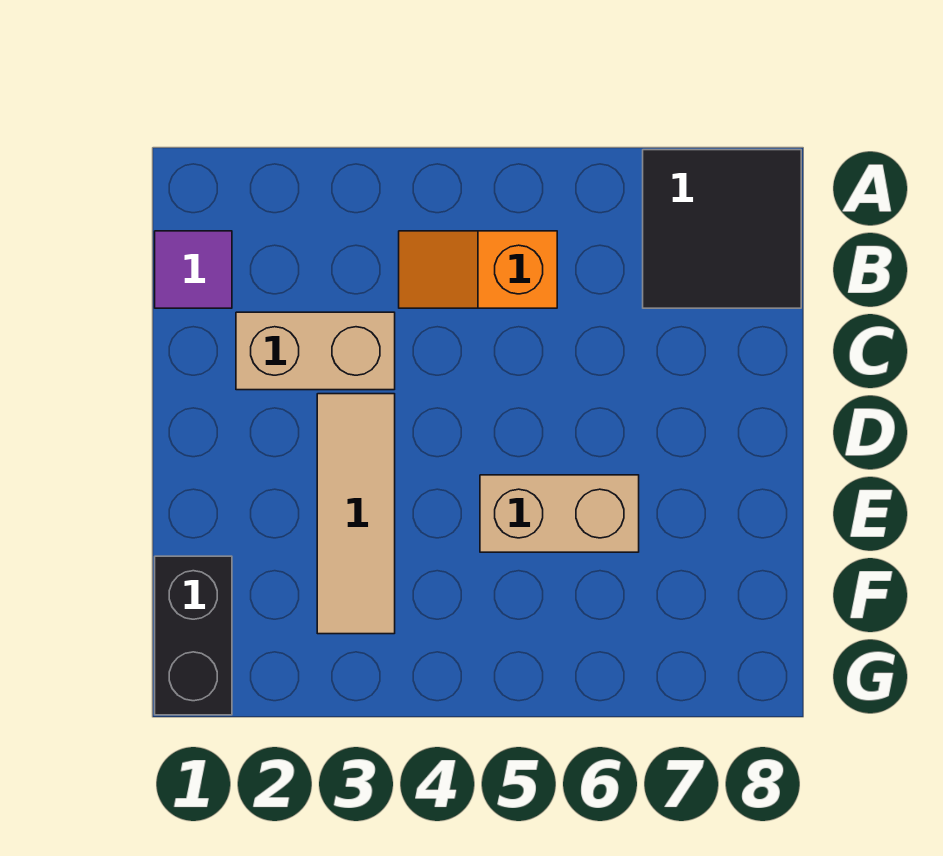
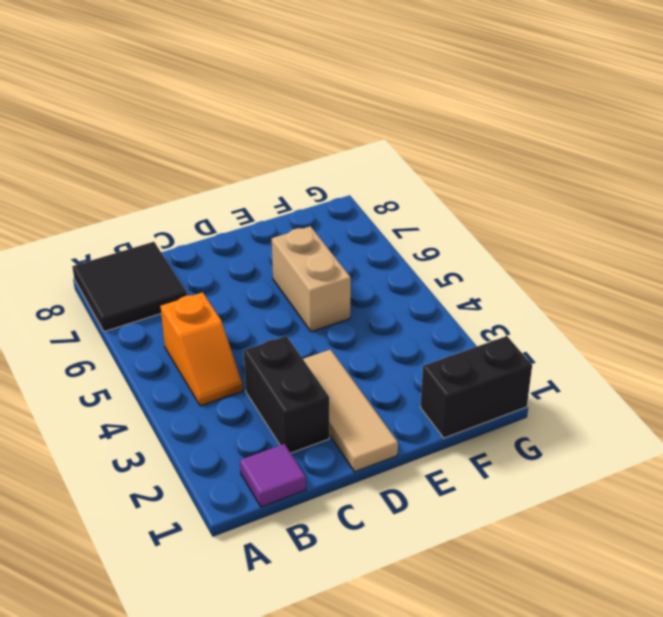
tan 1x2 brick [236,312,395,390] -> black 1x2 brick [244,336,329,453]
tan 1x3 tile [317,394,395,634] -> tan 1x3 tile turned to [303,350,398,472]

